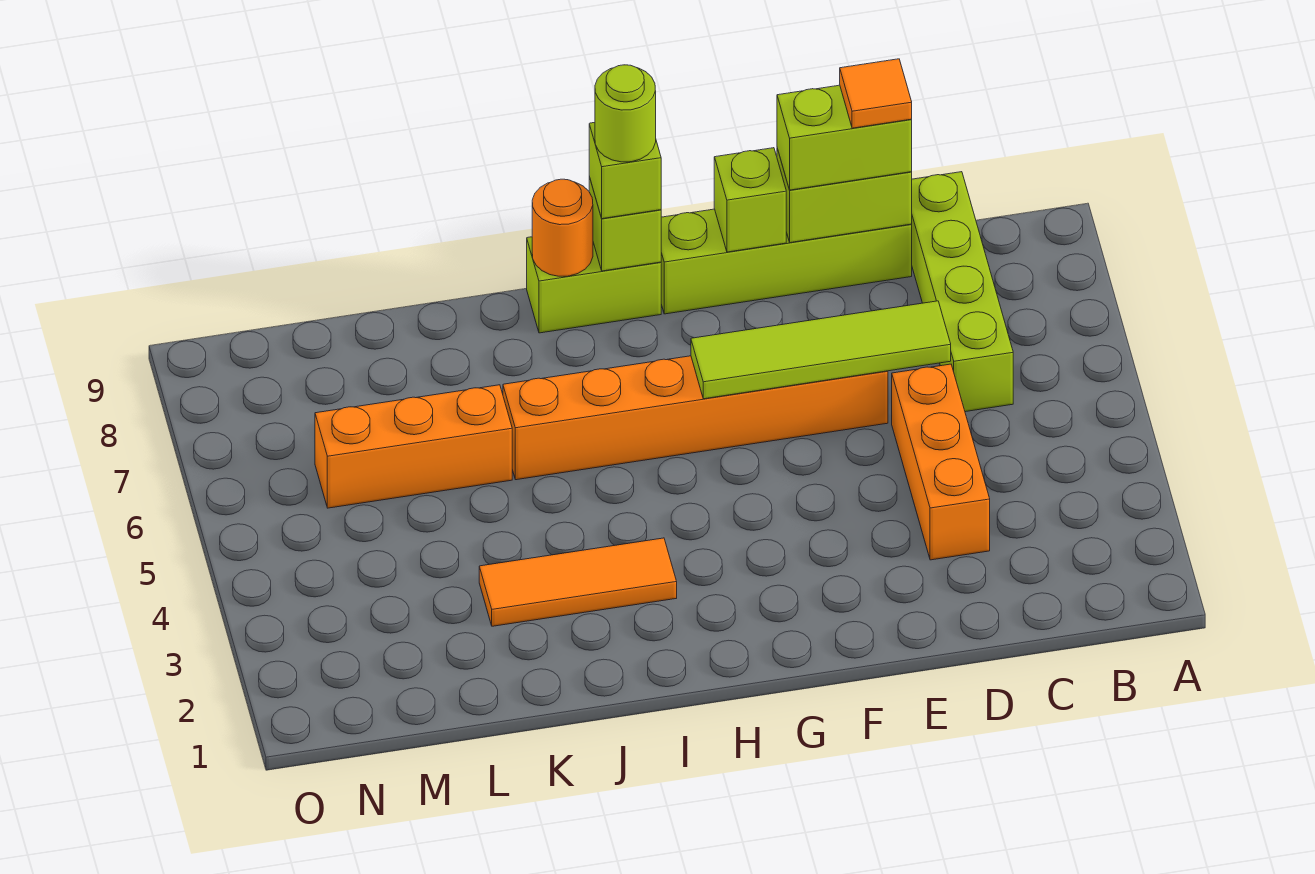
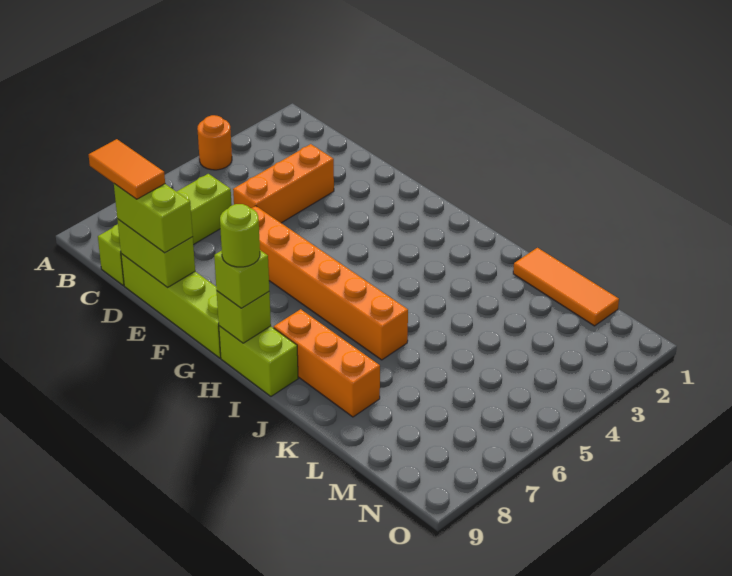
lime 1x4 tile [691,301,951,399] -> none
orange 1x1 tile [840,59,912,128] -> orange 1x2 tile [89,139,165,199]
lime 1x1 brick [714,148,786,252] -> none
orange 1x3 tile [479,538,677,626] -> orange 1x3 tile moved to [513,248,619,326]
orange 1x1 round brick [532,179,593,276] -> orange 1x1 round brick moved to [197,115,232,170]
orange 1x3 brick [315,385,512,508] -> orange 1x3 brick moved to [274,309,380,417]

